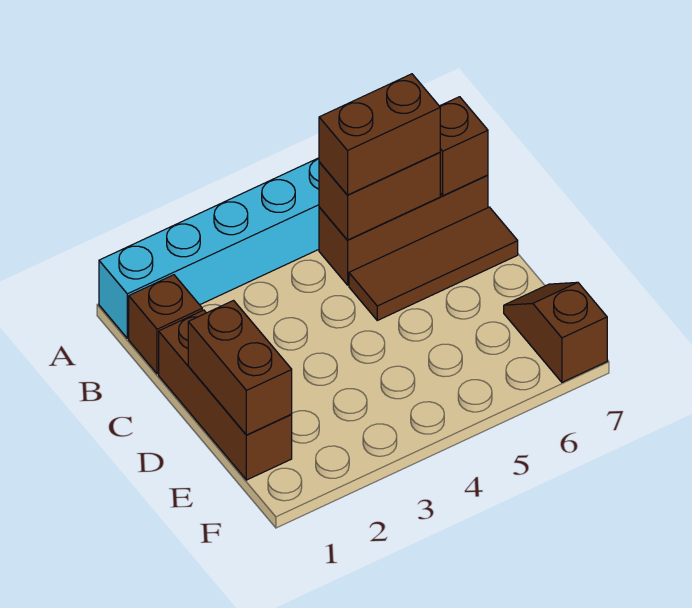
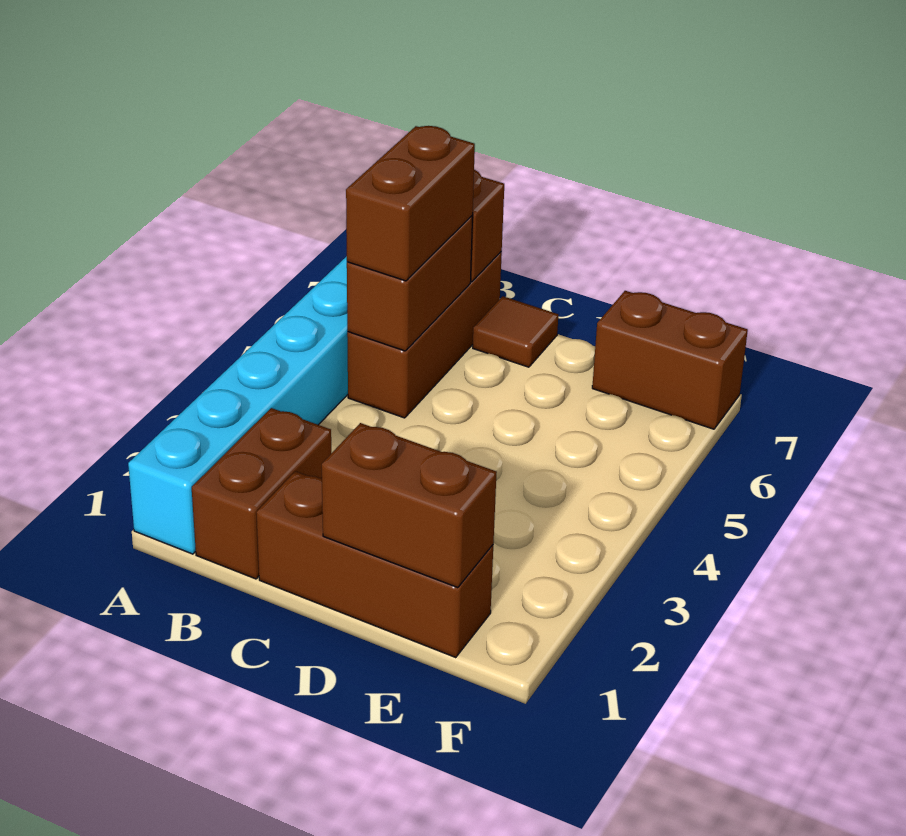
brown 1x1 brick [129,275,202,374] -> brown 1x2 brick [192,408,331,579]
brown 1x3 tile [349,207,518,320] -> brown 1x1 tile [473,296,558,367]
brown 1x2 slope [504,282,607,382] -> brown 1x2 brick [592,291,748,429]

